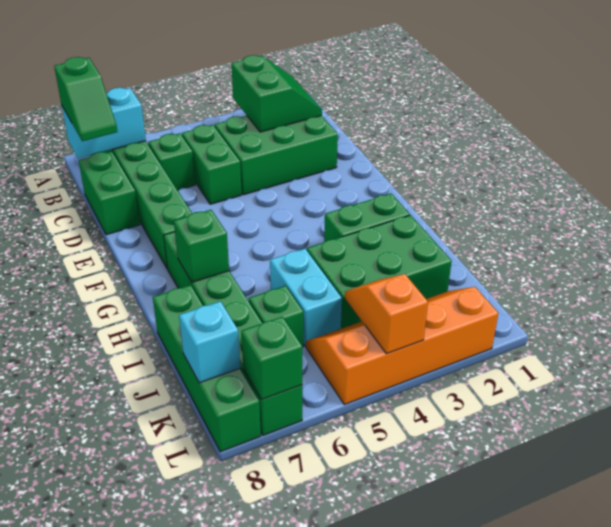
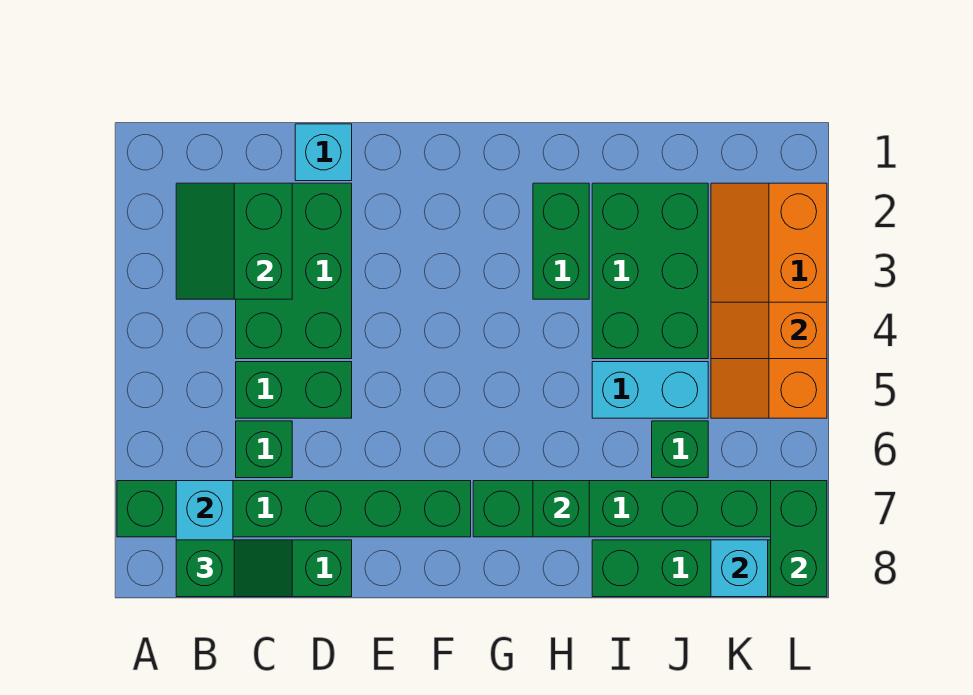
green 2x2 slope [231,55,322,132] -> green 2x2 slope turned to [176,183,292,299]
none -> cyan 1x1 brick [295,124,352,181]
green 1x1 brick [241,317,302,399] -> green 1x2 brick [771,481,827,597]

